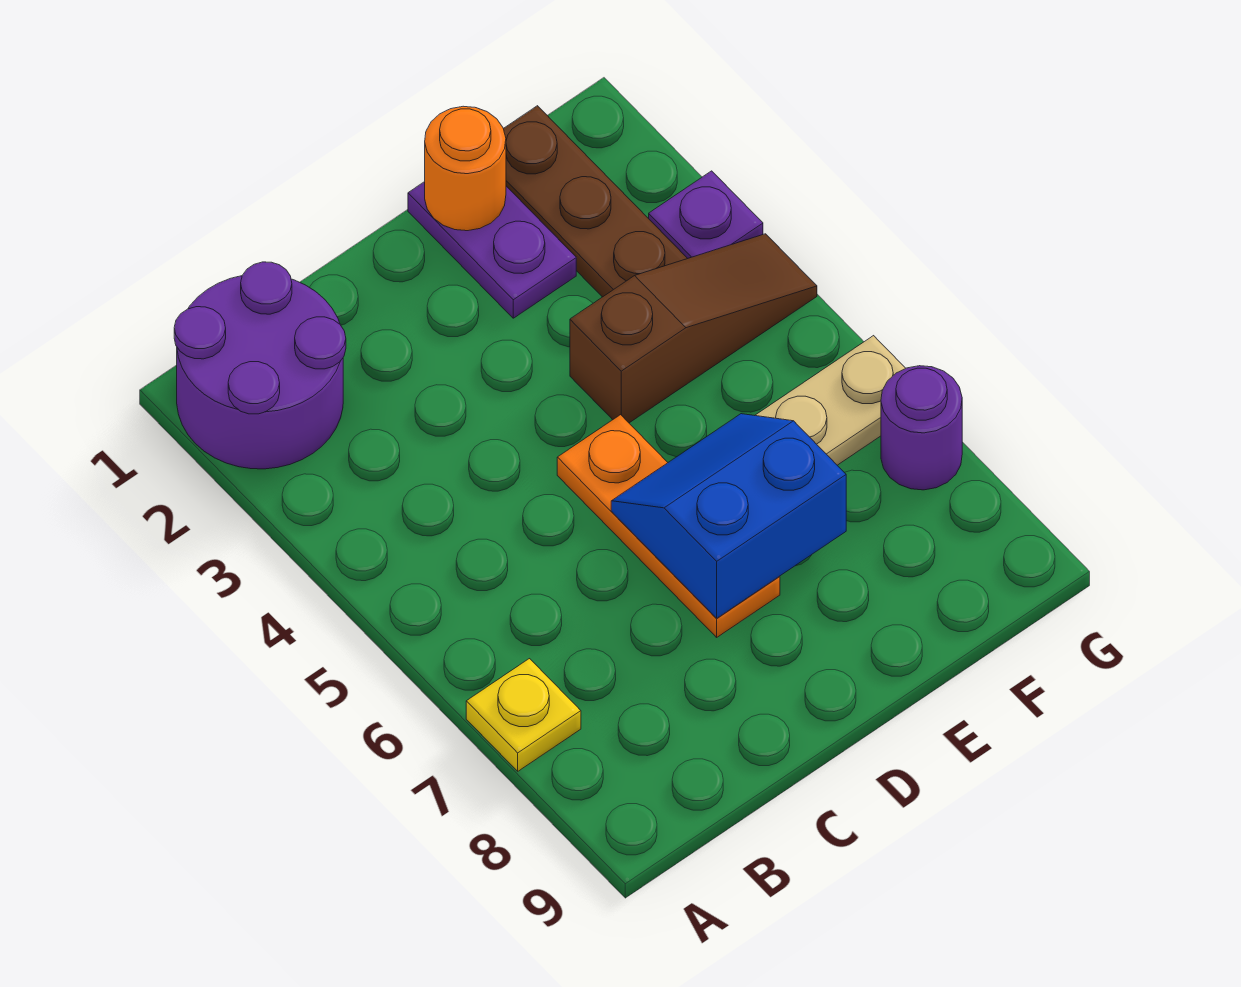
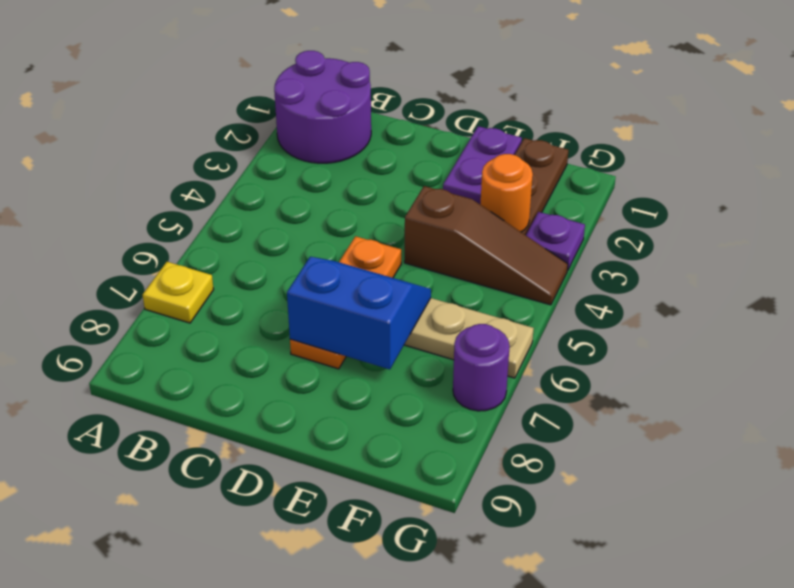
orange 1x1 round brick [425,106,506,231] -> orange 1x1 round brick moved to [481,154,533,232]

